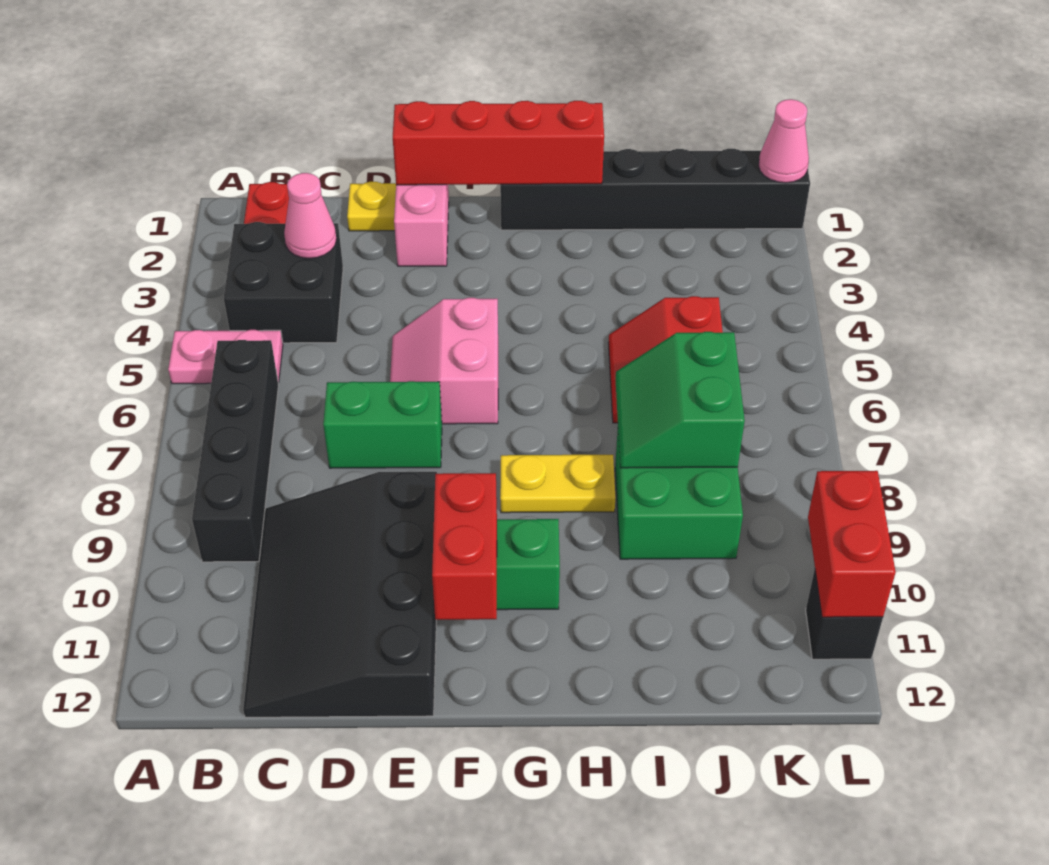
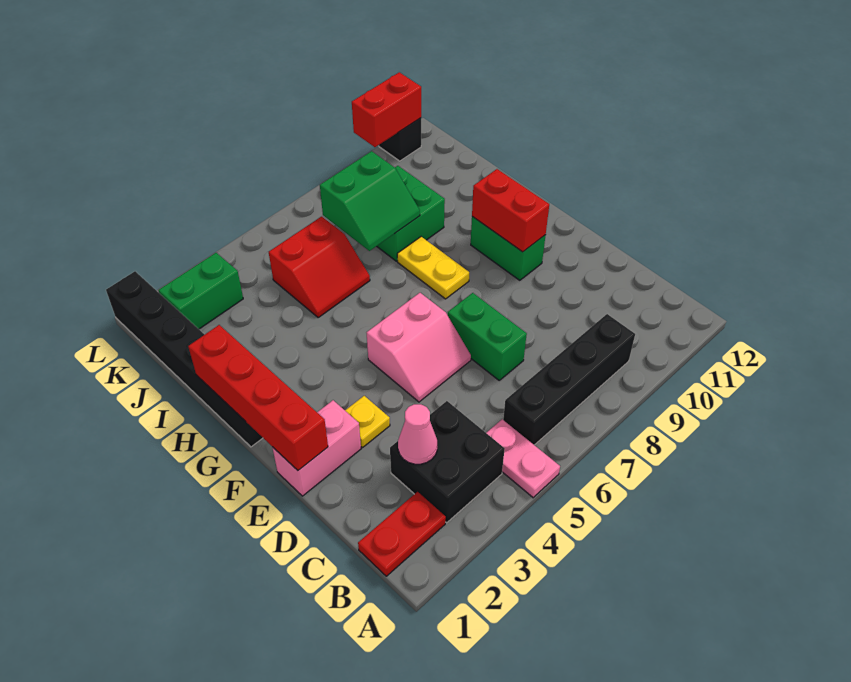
black 3x4 slope [243,472,437,717] -> none
yellow 1x1 plate [347,182,396,231] -> yellow 1x1 plate moved to [345,396,390,447]
red 1x2 brick [432,473,497,620] -> red 1x2 brick turned to [472,169,549,252]
none -> green 1x2 brick [159,253,243,329]
pink 1x1 cone [759,99,809,183] -> none

